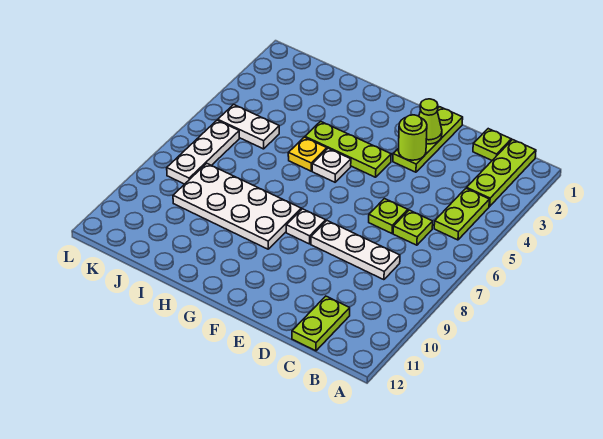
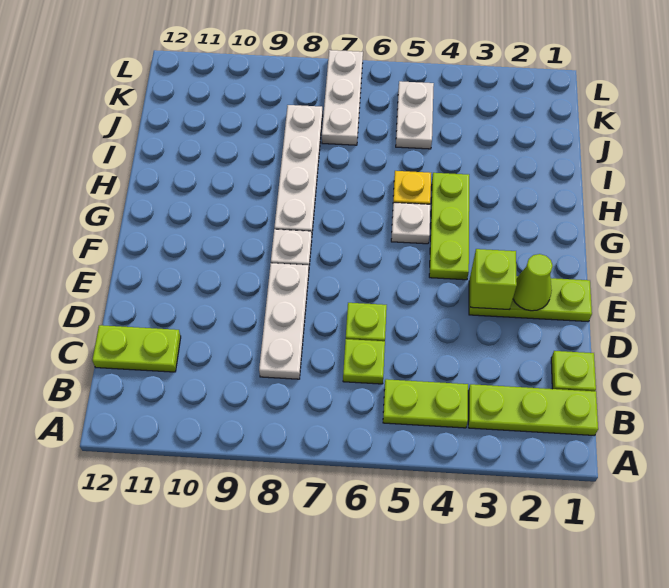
lime 1x1 round brick [398,115,427,160] -> lime 1x1 brick [471,249,517,310]
white 2x4 plate [173,163,301,249] -> white 1x4 plate [274,105,323,233]
white 1x3 plate [167,120,239,184] -> white 1x3 plate turned to [322,50,363,145]

